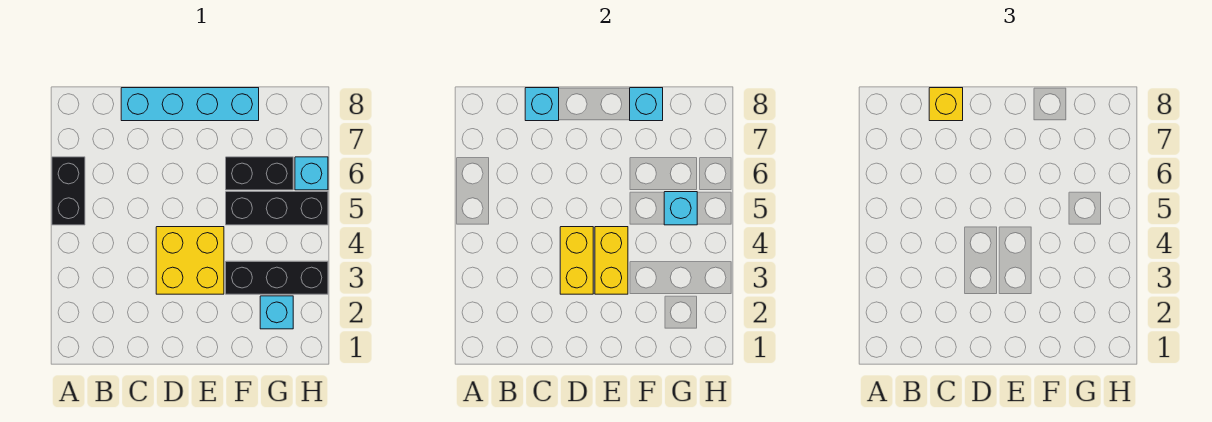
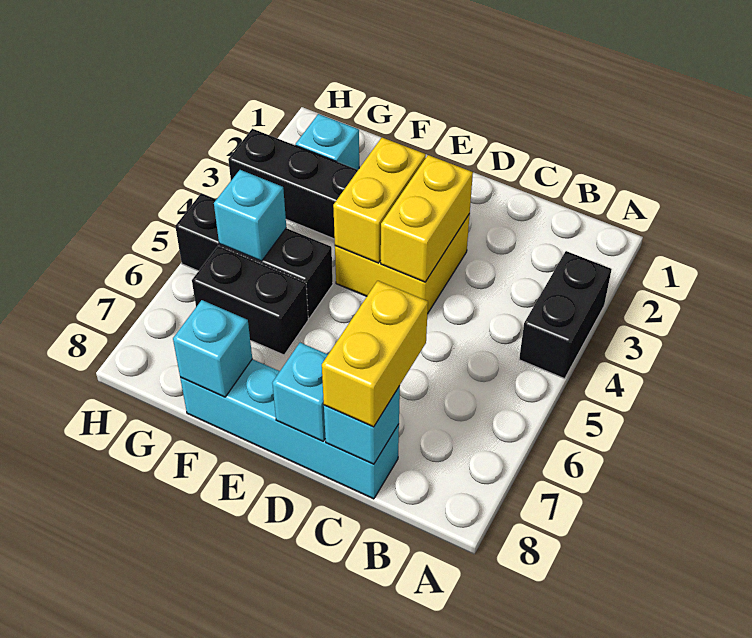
black 1x2 brick [52,157,85,225] -> black 1x2 brick moved to [519,251,612,379]
yellow 1x1 brick [929,88,963,121] -> yellow 1x2 brick [322,281,428,427]
cyan 1x1 brick [295,157,328,190] -> cyan 1x1 brick moved to [272,343,328,441]

